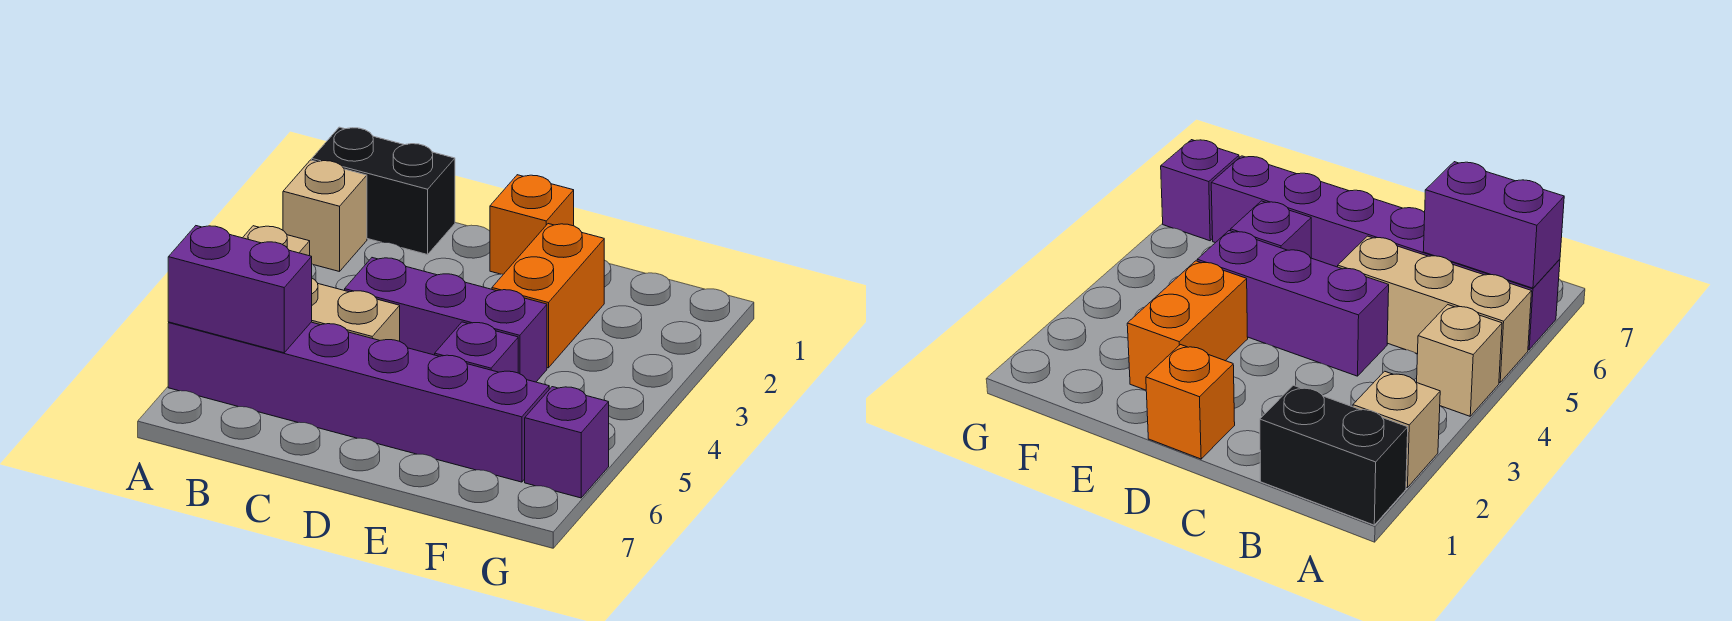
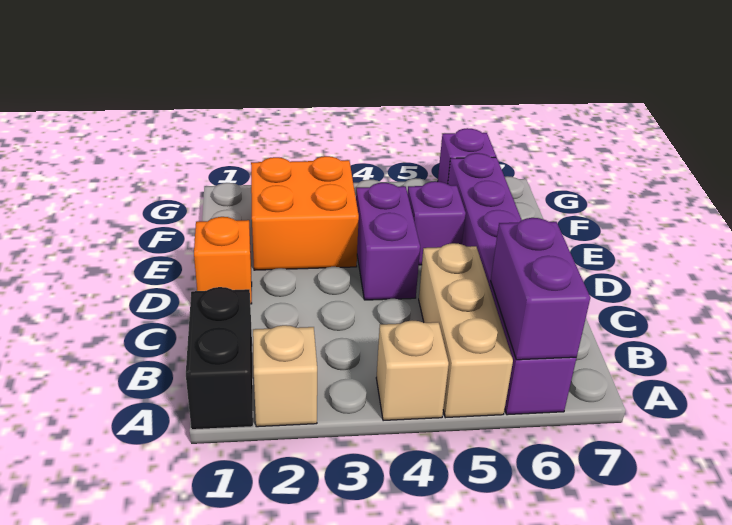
purple 1x3 brick [345,258,547,382] -> purple 1x2 brick [356,183,420,300]
orange 1x2 brick [492,224,604,368] -> orange 2x2 brick [251,156,359,270]

